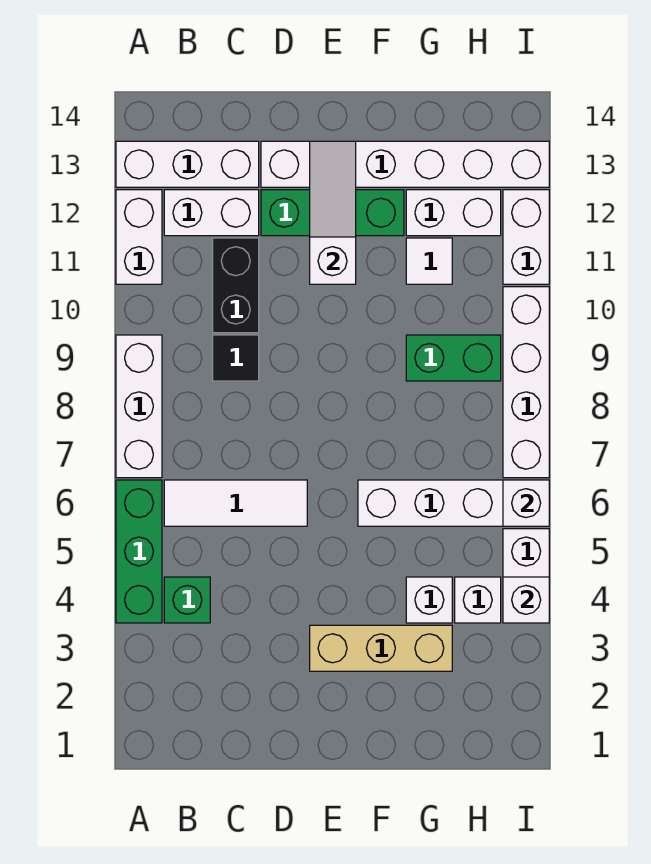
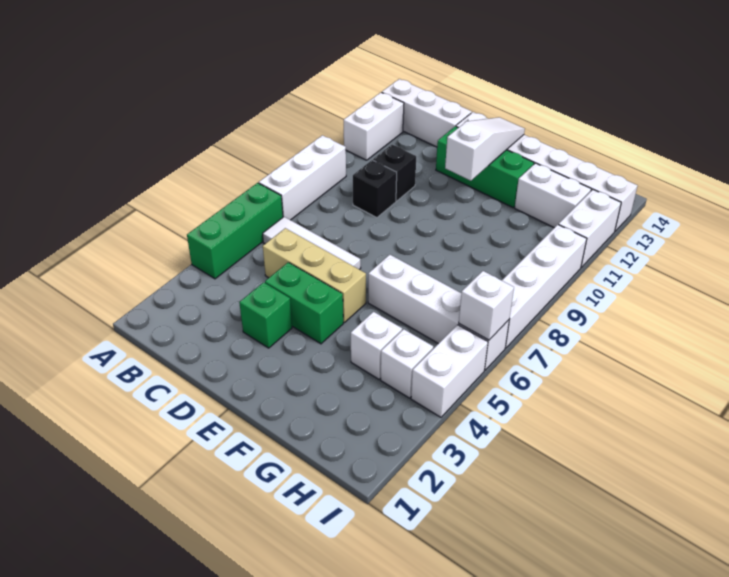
green 1x1 brick [164,577,210,623] -> green 1x1 brick moved to [239,282,292,348]
white 1x2 brick [164,190,259,236] -> none
black 1x1 tile [213,335,259,381] -> black 1x1 brick [353,160,397,218]
black 1x2 brick [213,238,259,333] -> black 1x1 brick [373,145,416,201]
tan 1x3 brick [310,625,452,671] -> tan 1x3 brick moved to [263,228,366,323]
green 1x2 brick [406,335,501,381] -> green 1x2 brick moved to [265,262,343,344]
white 1x1 tile [406,238,452,284] -> none
white 1x1 brick [503,577,549,623] -> none

